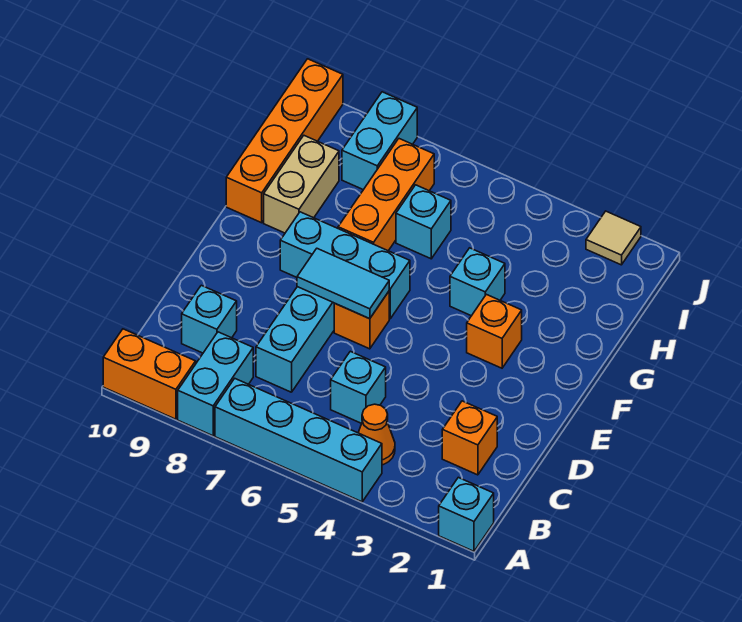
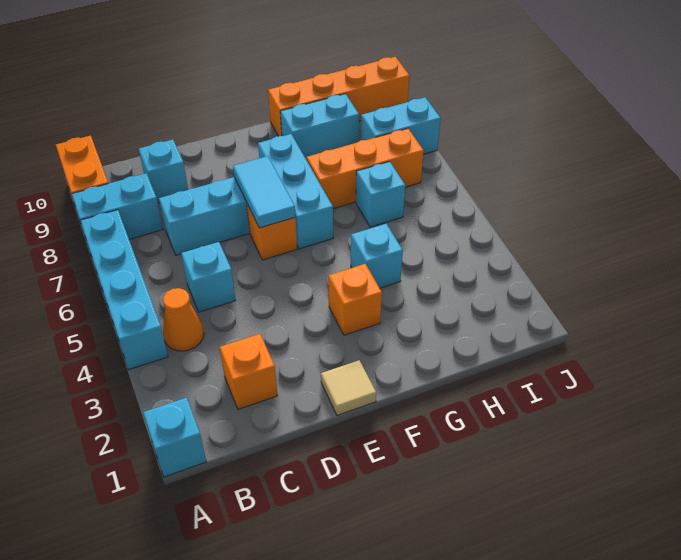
tan 1x2 brick [264,136,339,233] -> cyan 1x2 brick [280,94,359,160]
tan 1x1 tile [586,211,641,265] -> tan 1x1 tile moved to [321,360,376,415]

